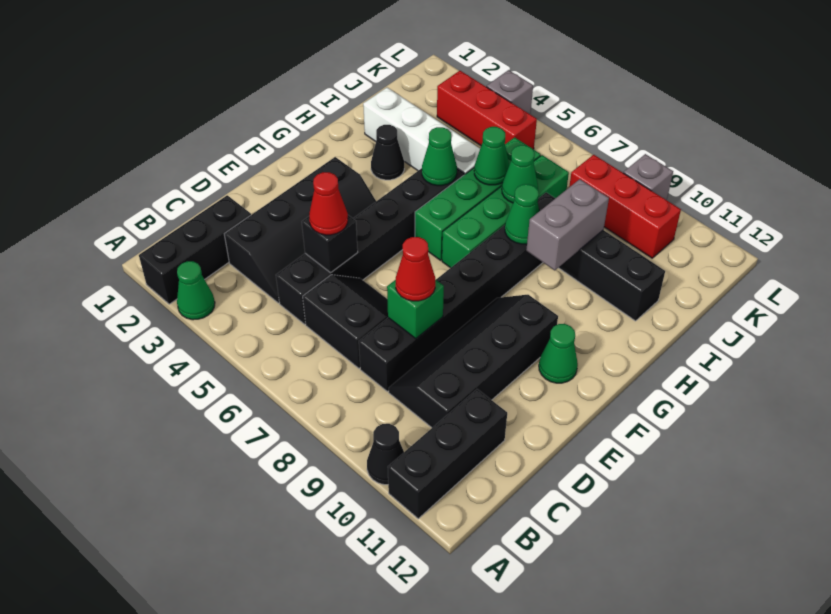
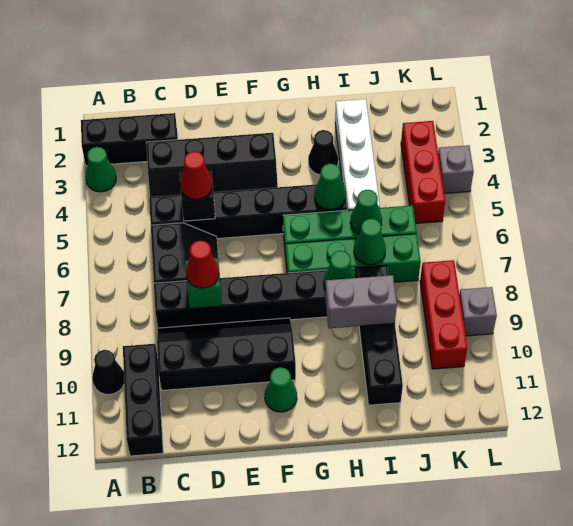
black 1x3 brick [388,389,507,519] -> black 1x3 brick turned to [123,344,163,456]

